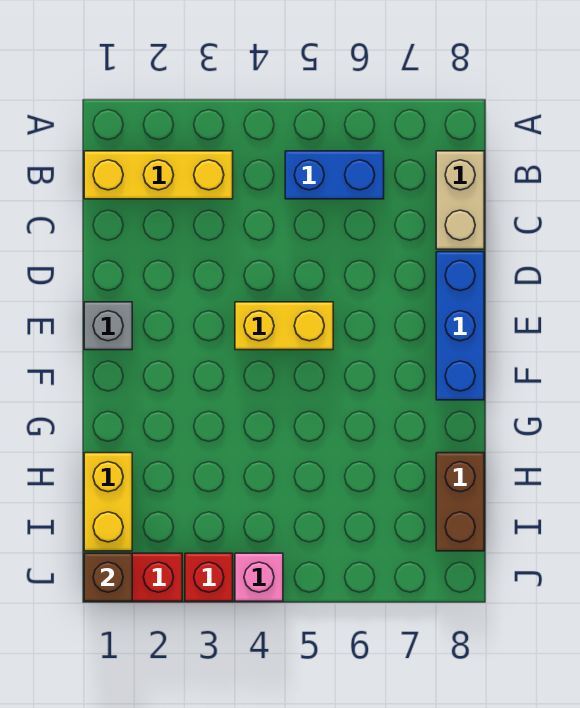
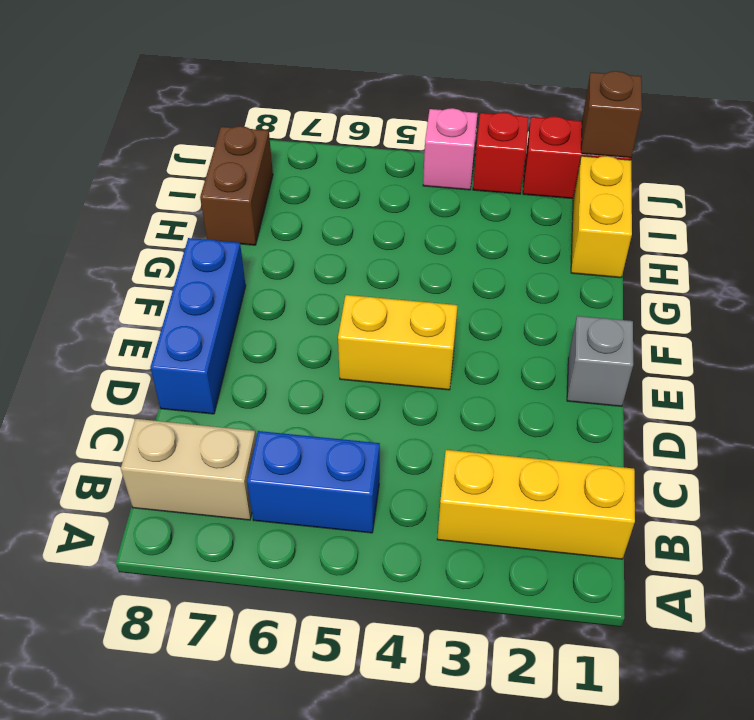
tan 1x2 brick [436,151,484,249] -> tan 1x2 brick turned to [121,419,256,520]

